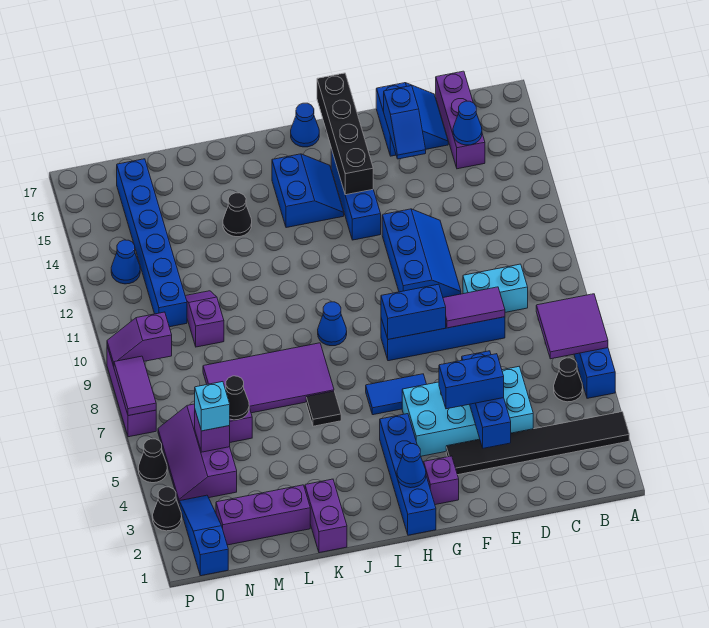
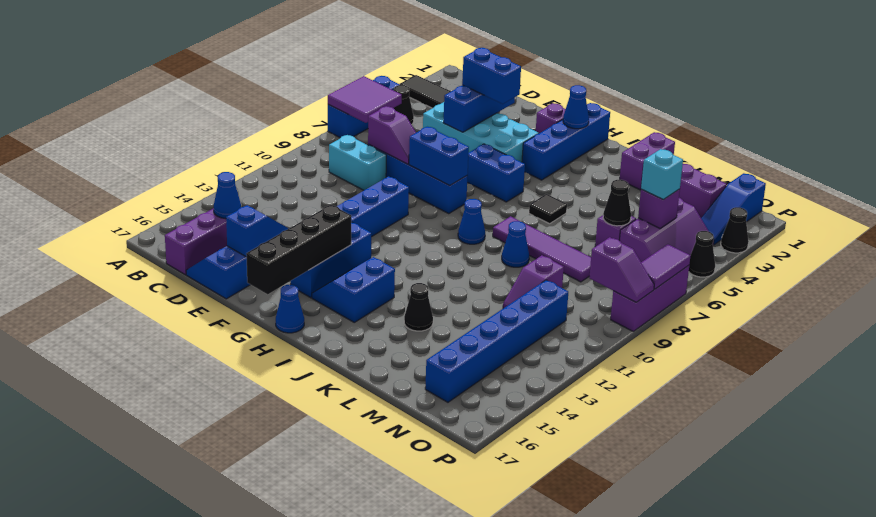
purple 1x2 tile [443,287,505,328] -> purple 1x2 slope [368,106,416,164]
blue 1x2 tile [366,374,426,415] -> blue 1x2 brick [467,144,525,202]
purple 2x4 tile [203,343,334,413] -> purple 1x4 tile [493,216,591,282]
blue 1x1 cone [111,240,140,284] -> blue 1x1 cone moved to [502,221,529,267]

